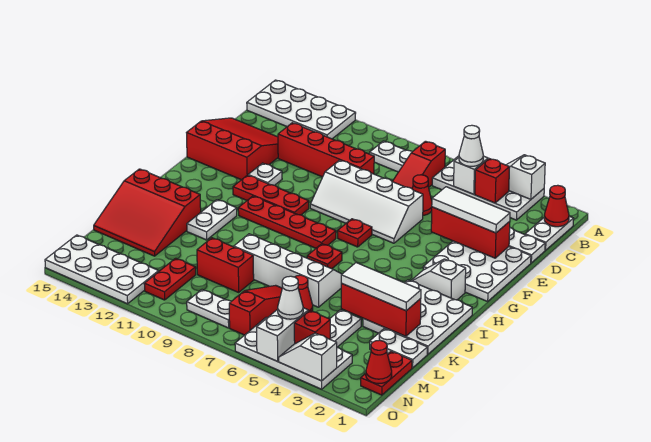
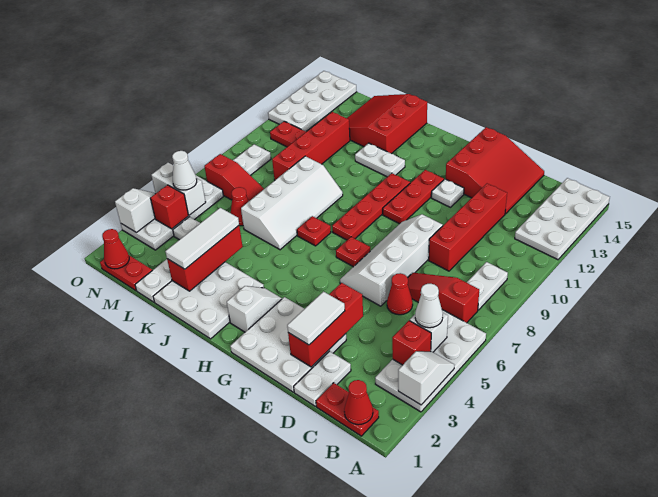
white 1x2 plate [525,216,574,250] -> red 1x2 plate [316,383,379,436]
white 1x3 tile [432,187,510,233] -> white 1x2 tile [287,292,345,345]
red 1x2 brick [197,238,254,292] -> red 1x4 brick [272,112,350,180]

